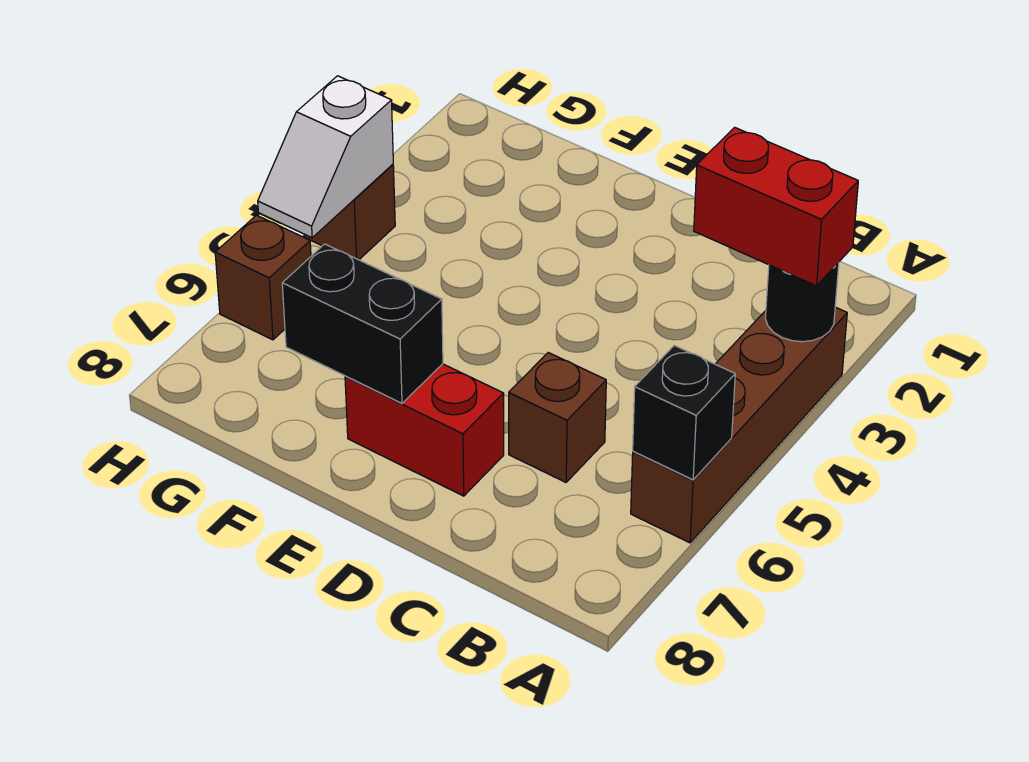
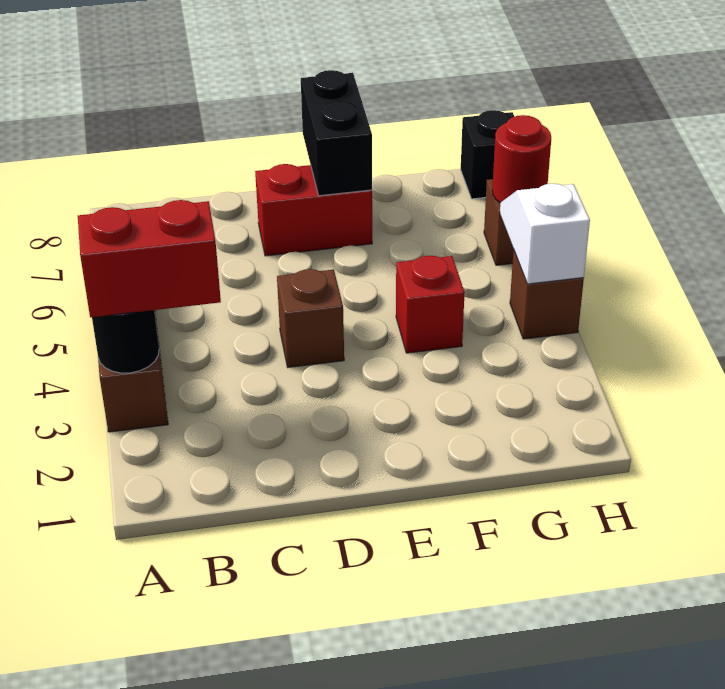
black 1x1 brick [633,346,735,480] -> black 1x1 brick moved to [461,110,514,199]
brown 1x1 brick [509,353,606,482] -> brown 1x1 brick moved to [277,269,344,367]
black 1x2 brick [282,244,443,403] -> black 1x2 brick turned to [301,70,372,196]
none -> red 1x1 brick [396,256,465,353]
none -> red 1x1 round brick [492,115,551,203]

